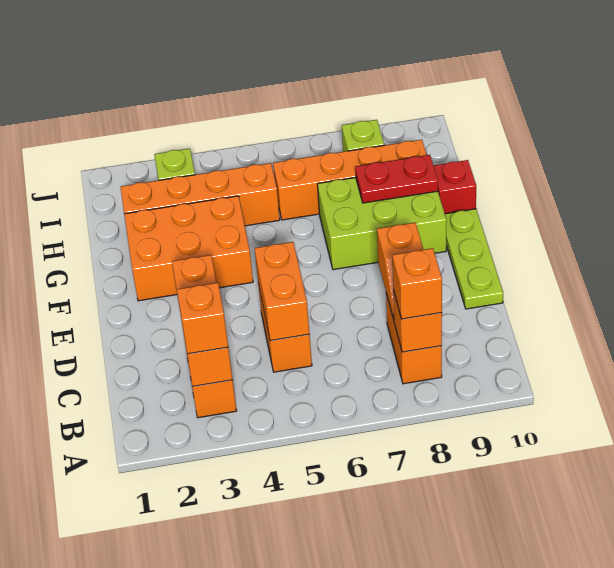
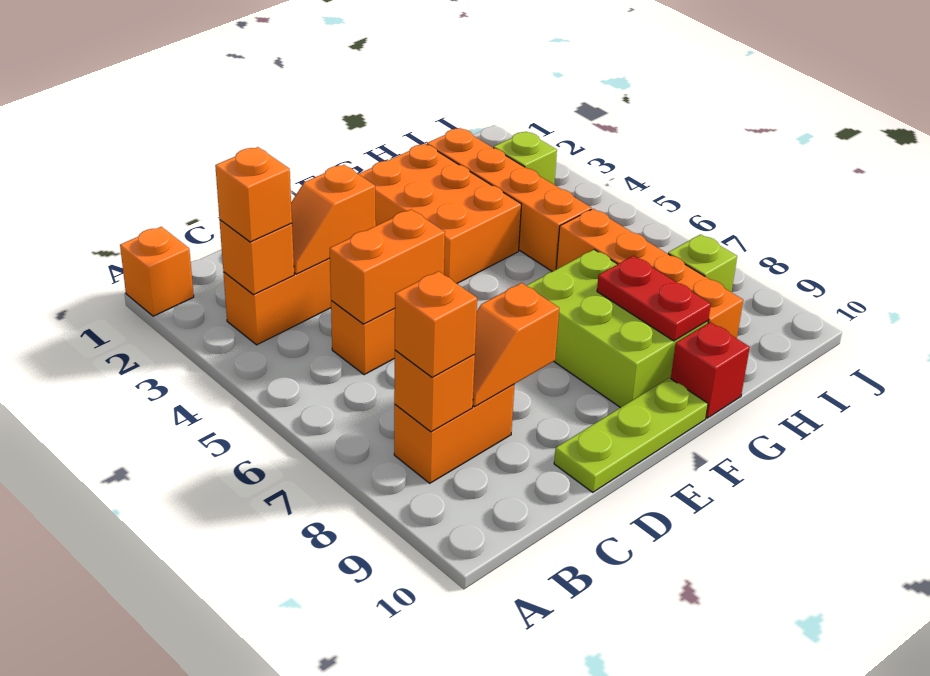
none -> orange 1x1 brick [120,227,194,316]

